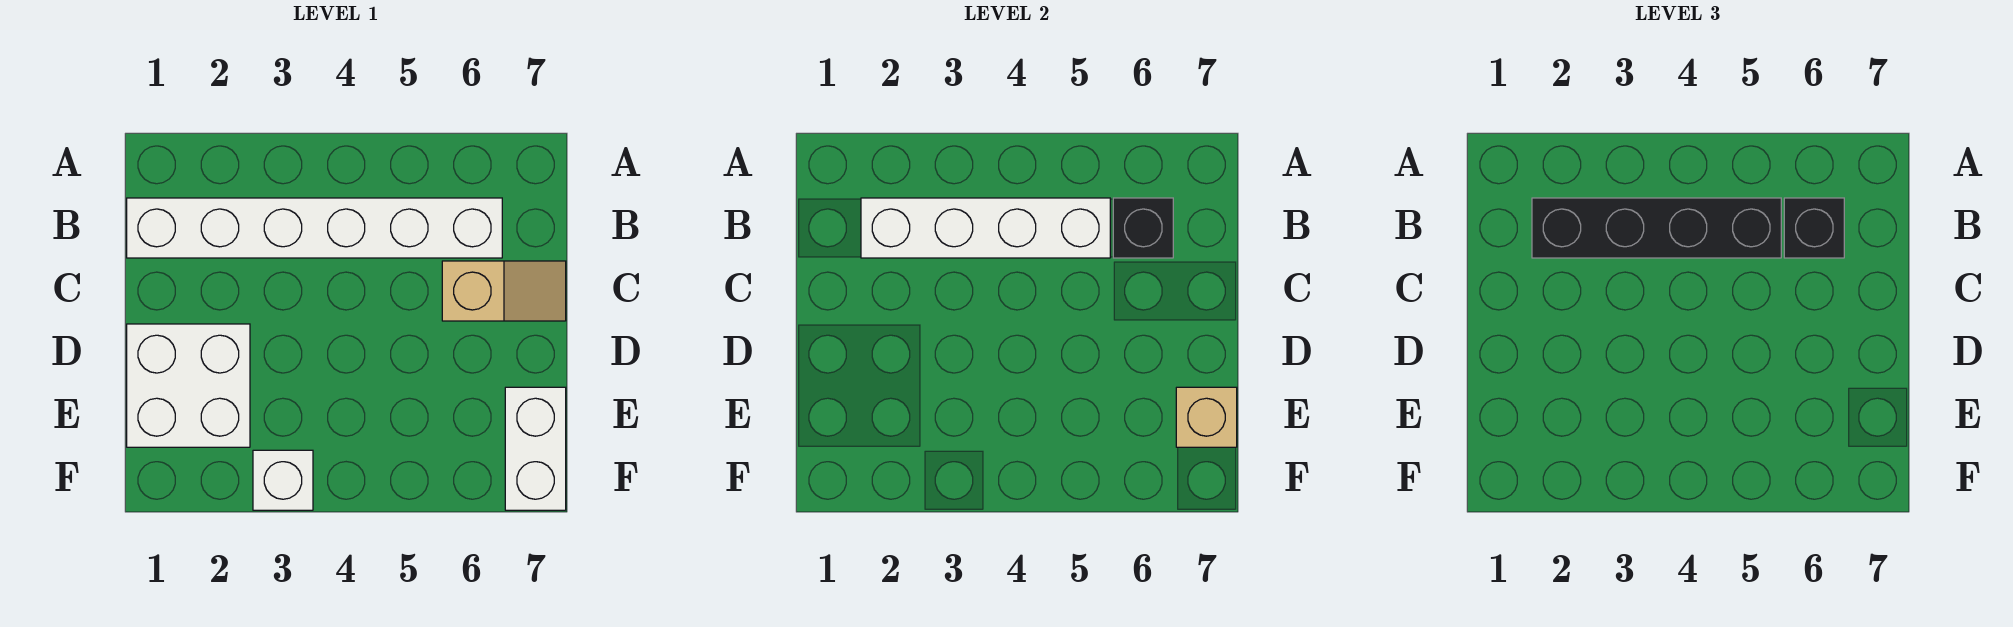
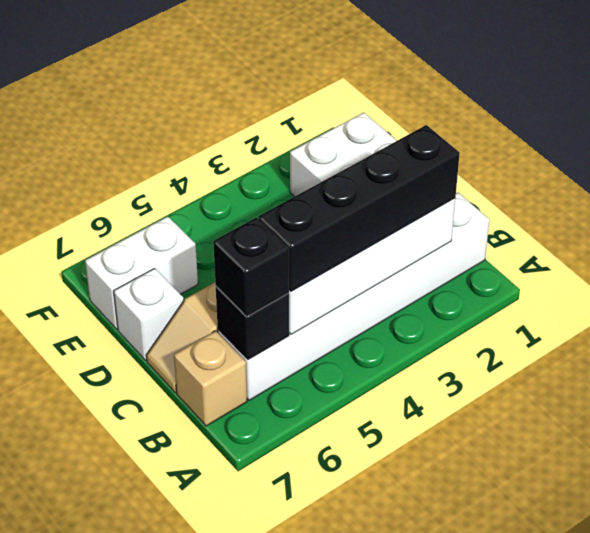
white 1x2 brick [505,387,566,510] -> white 1x2 brick turned to [85,216,198,329]
tan 1x1 brick [1176,387,1237,447] -> tan 1x1 brick moved to [174,331,247,426]
white 1x1 brick [253,450,313,510] -> white 1x1 brick moved to [114,268,184,360]

